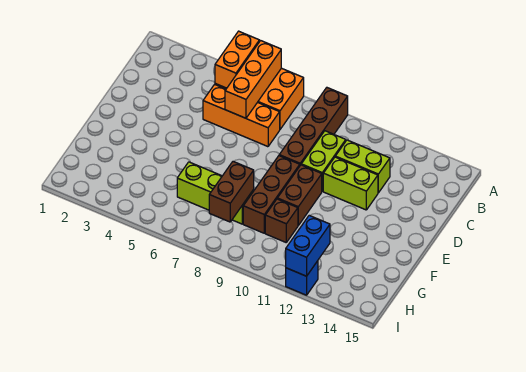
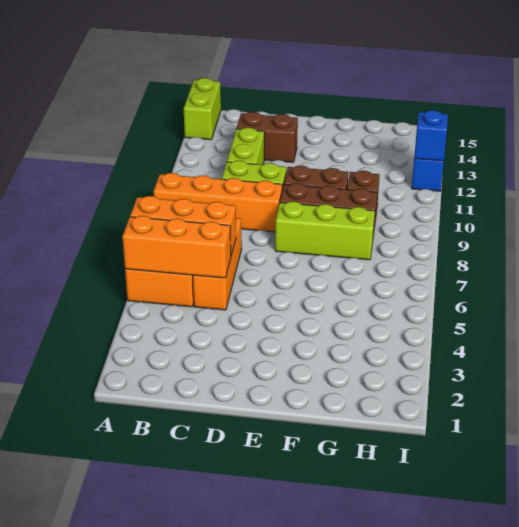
orange 1x2 brick [215,31,259,88] -> orange 1x3 brick [122,216,231,278]
brown 1x4 brick [279,88,348,165] -> orange 1x4 brick [153,173,282,232]
lime 1x2 brick [323,157,378,210] -> lime 1x2 brick moved to [184,78,221,140]
lime 1x3 brick [177,162,254,224] -> lime 1x3 brick turned to [275,202,375,260]
brown 1x2 brick [209,162,254,222] -> brown 1x2 brick moved to [237,112,298,162]
blue 1x2 brick [286,216,330,276] -> blue 1x1 brick [414,110,448,161]

